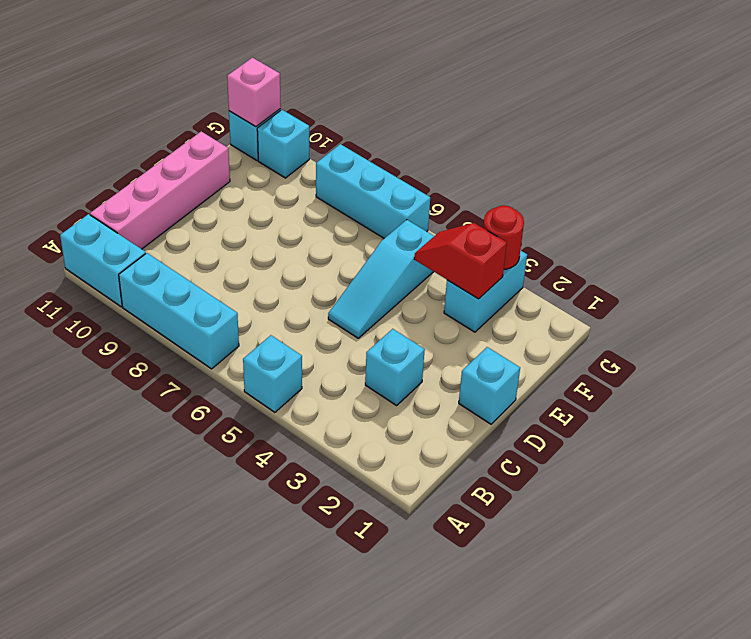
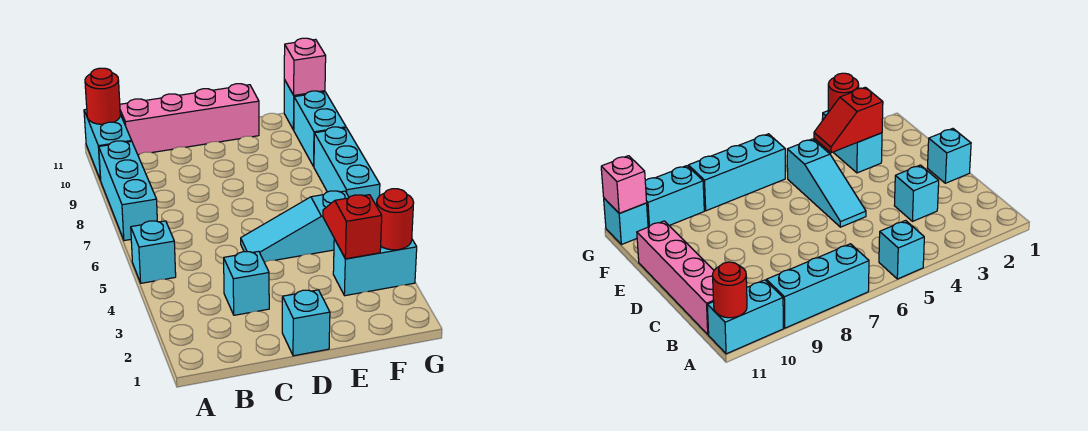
none -> red 1x1 round brick [85,68,120,124]
cyan 1x1 brick [257,110,309,178] -> cyan 1x2 brick [294,91,346,167]

